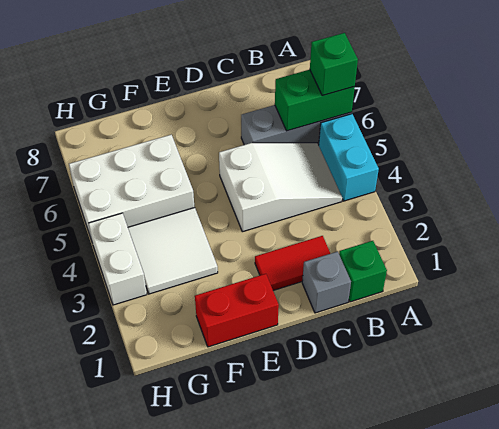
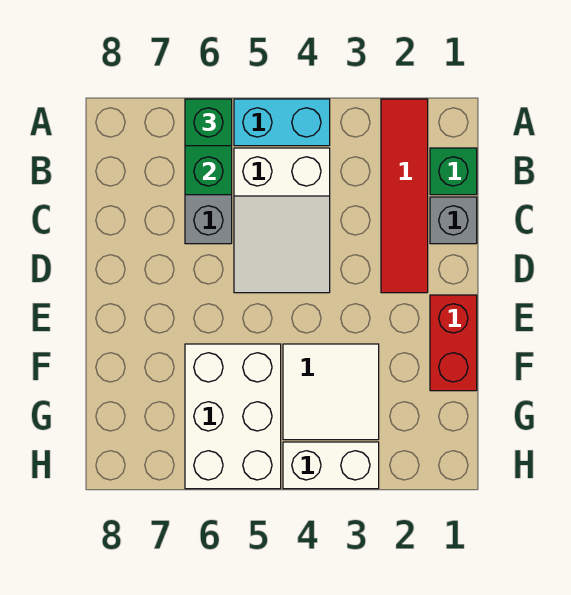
white 2x3 slope [219,143,342,232] -> white 2x3 slope turned to [234,148,330,293]
red 1x2 tile [255,236,331,291] -> red 1x4 tile [381,99,428,293]

